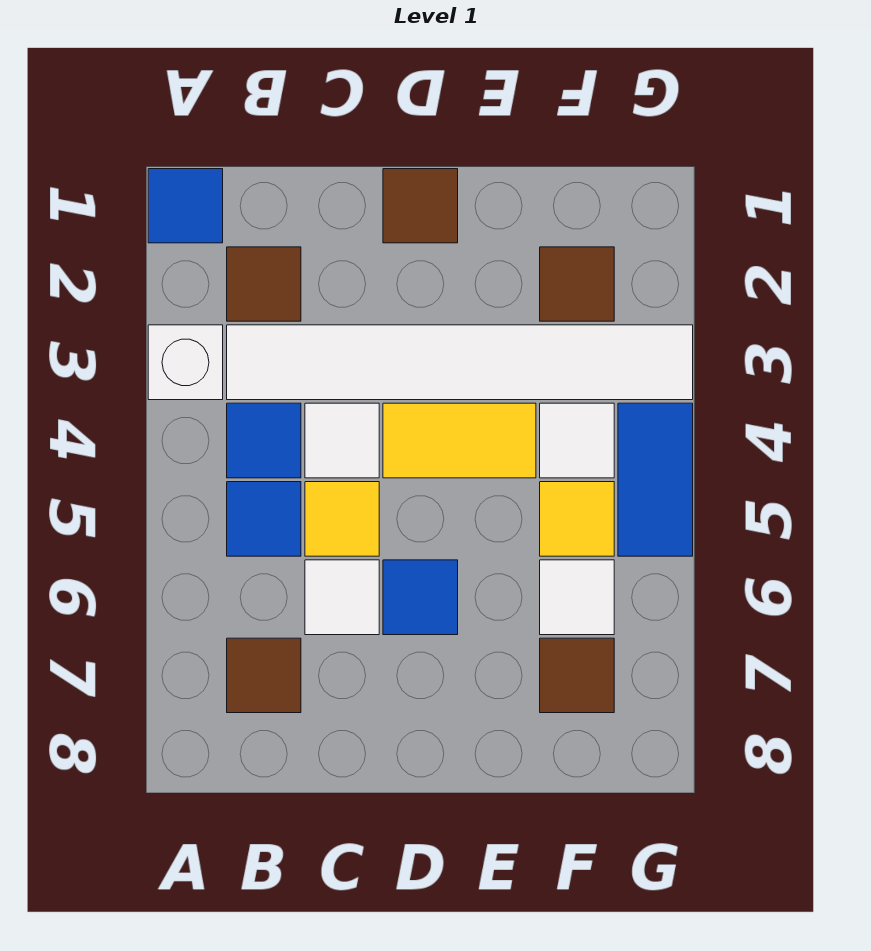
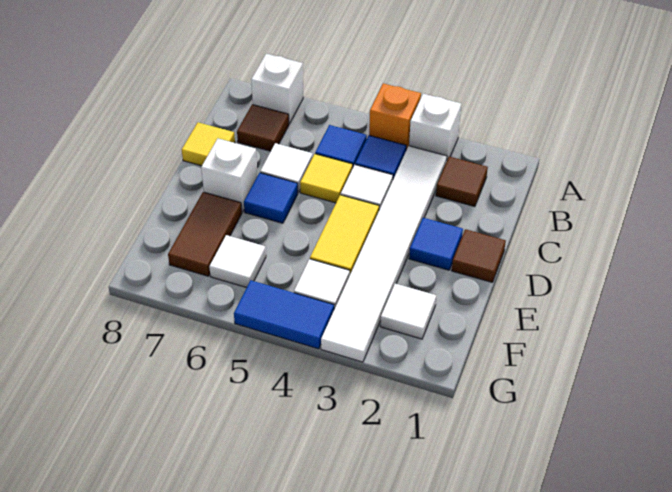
blue 1x1 tile [148,169,223,243] -> blue 1x1 tile moved to [409,218,463,270]
none -> orange 1x1 brick [369,83,421,150]
none -> white 1x1 brick [251,54,303,124]
none -> white 1x1 brick [201,139,258,212]
brown 1x1 tile [540,247,614,321] -> white 1x1 tile [380,283,436,339]
yellow 1x1 tile [540,482,614,556] -> yellow 1x1 tile moved to [182,122,235,166]
brown 1x1 tile [540,638,614,713] -> brown 1x2 tile [168,192,242,276]

